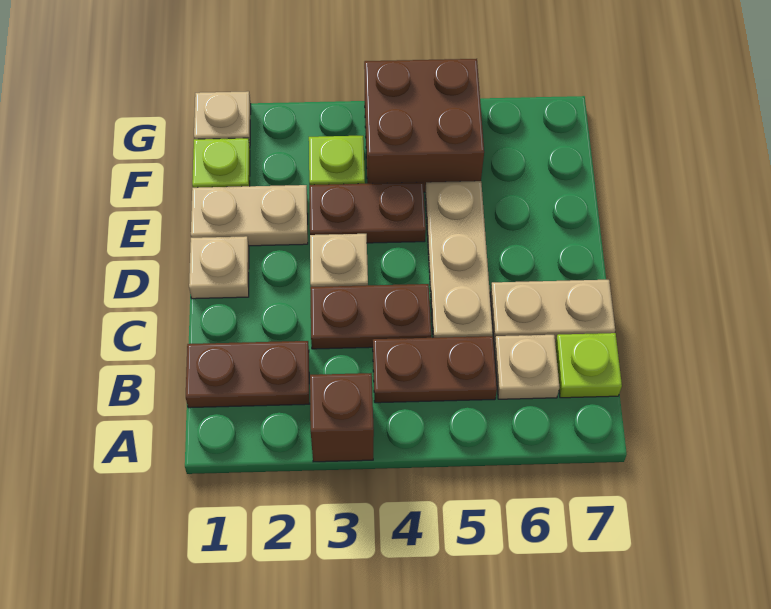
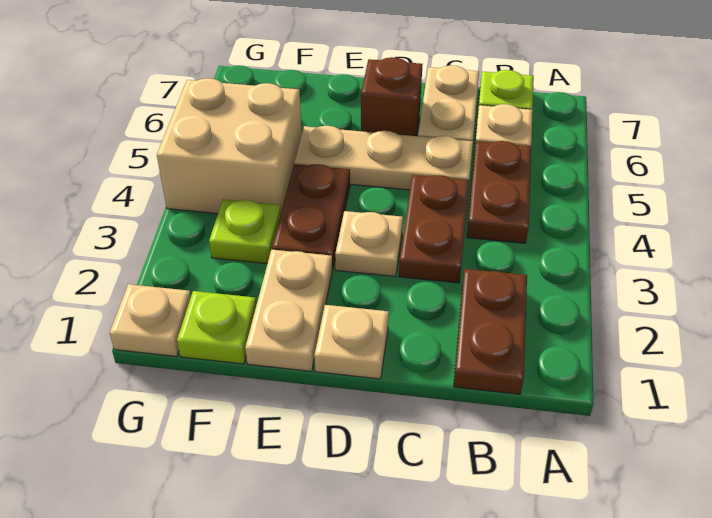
brown 1x1 brick [310,373,374,462] -> brown 1x1 brick moved to [361,57,423,136]
brown 2x2 brick [364,59,484,192] -> tan 2x2 brick [157,78,302,214]

